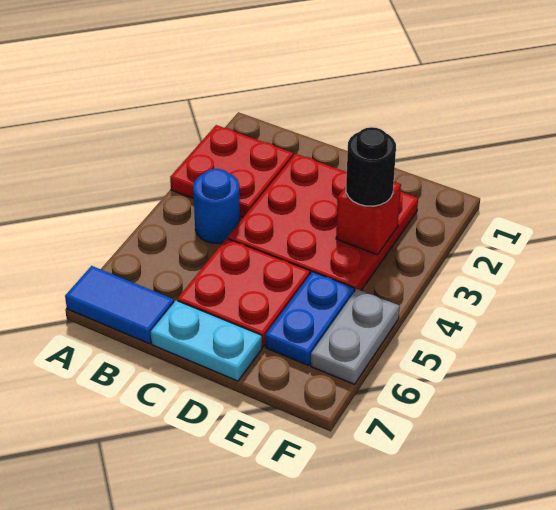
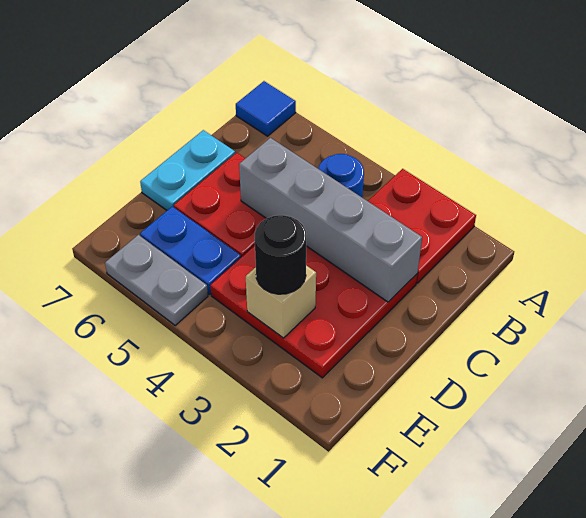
blue 1x2 tile [65,266,174,344] -> blue 1x1 tile [236,81,296,136]
none -> grey 1x4 brick [239,138,422,302]
red 1x1 brick [336,182,401,255] -> tan 1x1 brick [246,266,316,338]

